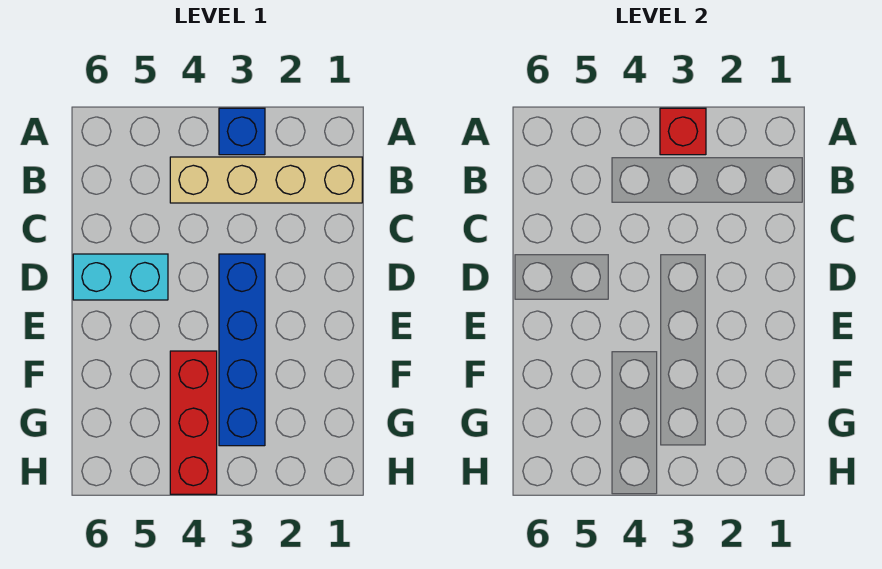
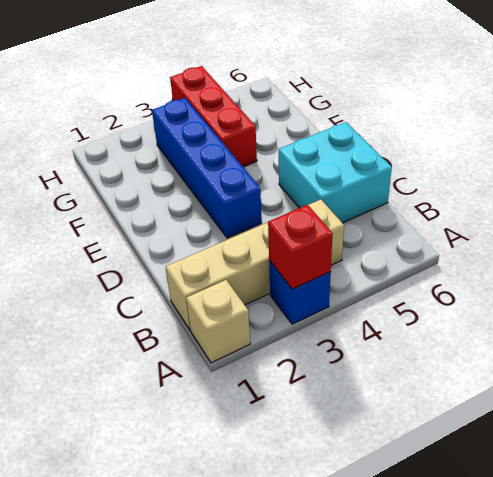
none -> tan 1x1 brick [186,280,250,363]
cyan 1x2 brick [73,254,168,300] -> cyan 2x2 brick [279,122,392,223]

